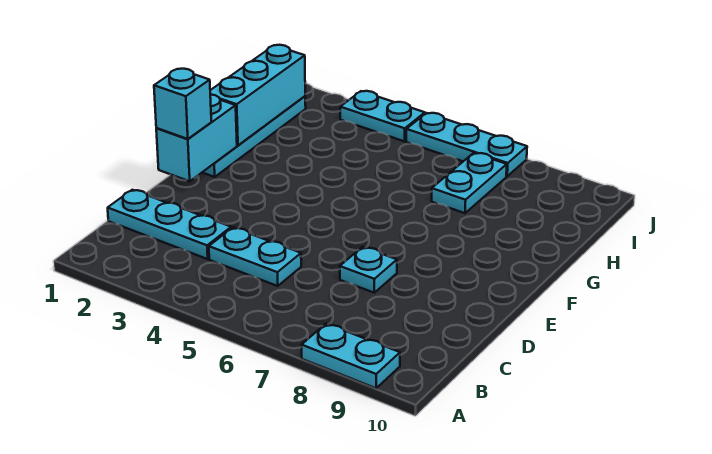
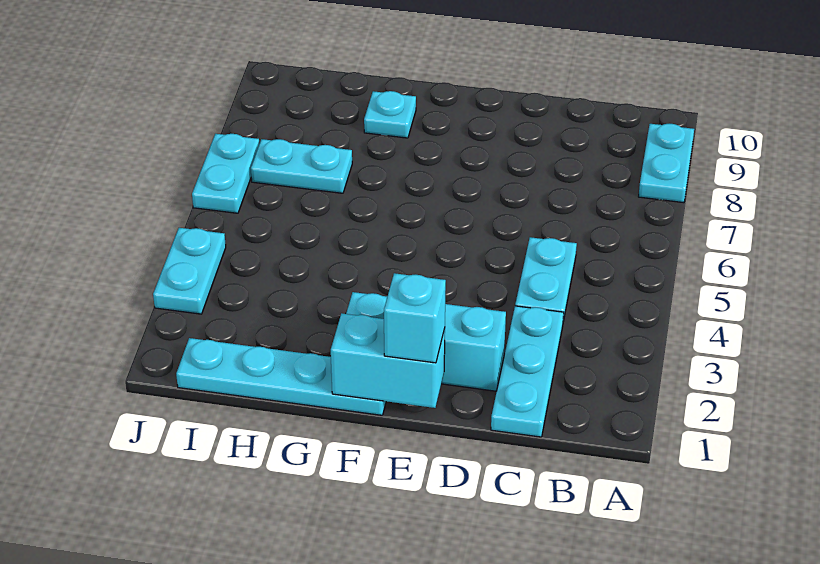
cyan 1x1 plate [340,247,397,293] -> cyan 1x1 plate moved to [364,91,416,138]
cyan 1x3 brick [210,45,305,145] -> cyan 1x3 brick moved to [346,292,506,391]
cyan 1x3 plate [406,113,527,176] -> cyan 1x2 plate [192,134,259,213]

